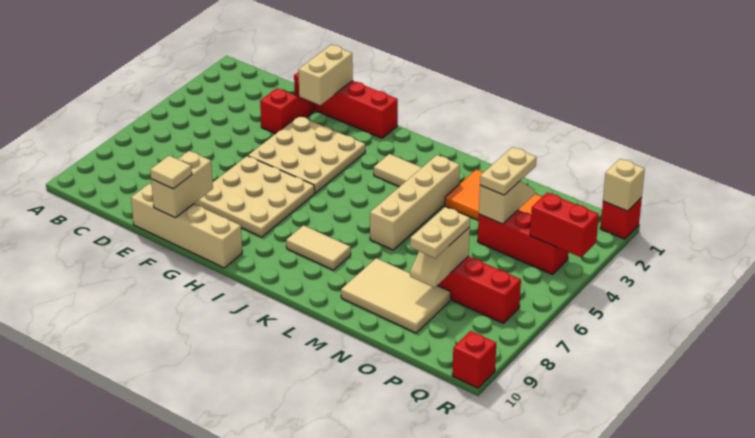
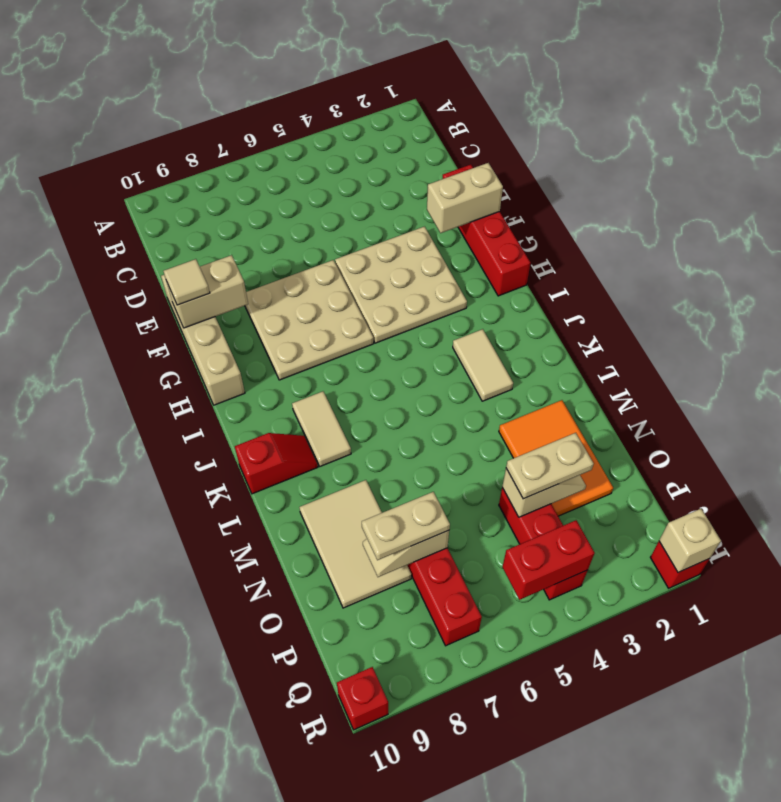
red 1x2 slope [260,88,315,134] -> red 1x2 slope moved to [235,433,318,494]
tan 1x4 brick [370,155,460,250] -> none
red 1x2 brick [530,193,599,257] -> red 1x2 brick turned to [502,520,595,600]

